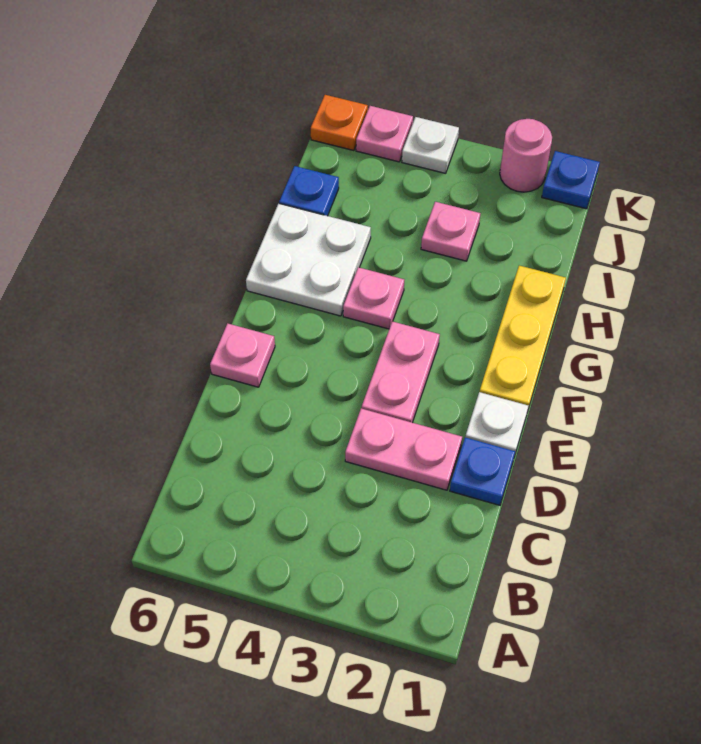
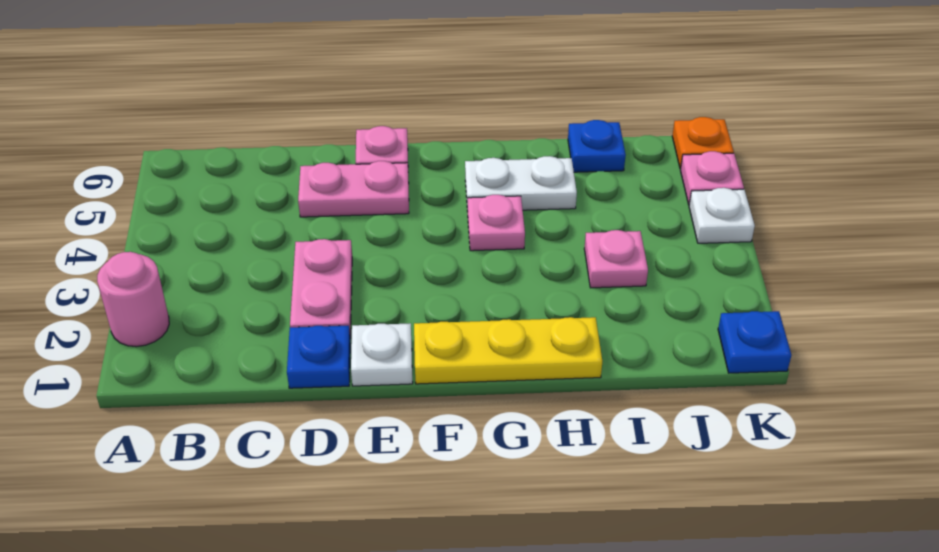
pink 1x2 plate [362,321,440,423] -> pink 1x2 plate moved to [298,161,409,217]
white 2x2 plate [246,204,371,316] -> white 1x2 plate [465,156,577,212]
pink 1x1 round brick [500,119,552,192] -> pink 1x1 round brick moved to [97,252,169,347]

